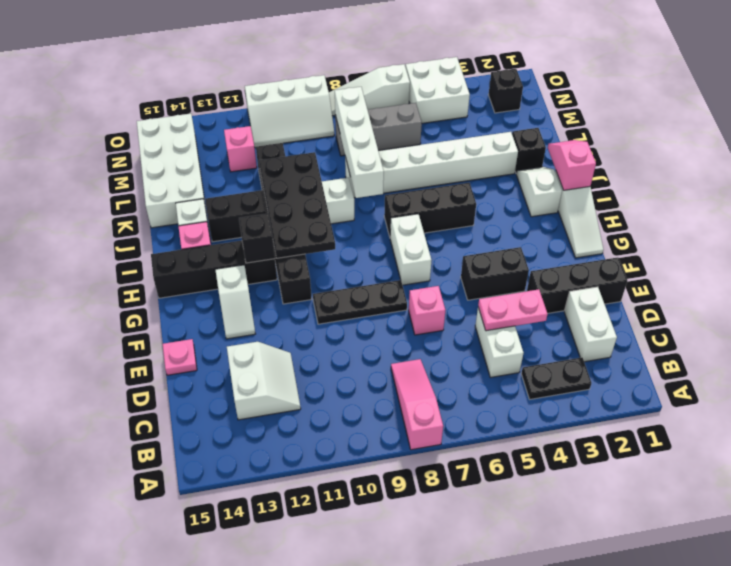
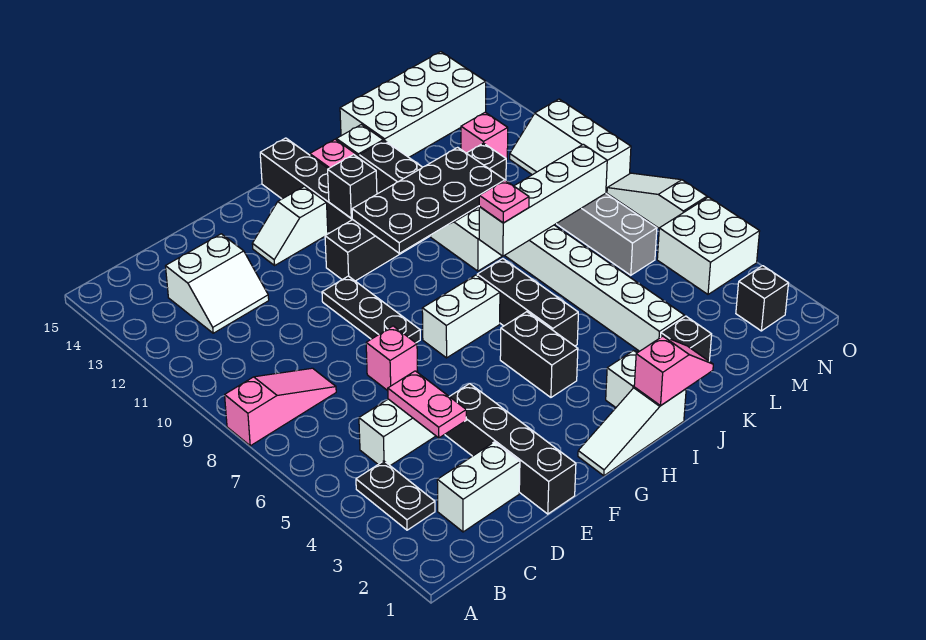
black 1x3 brick [527,257,627,313] -> black 1x4 brick [445,384,576,514]
pink 1x1 plate [163,339,197,375] -> pink 1x1 plate moved to [479,180,529,223]
black 1x2 brick [461,247,529,300] -> black 1x2 brick moved to [500,312,578,397]

